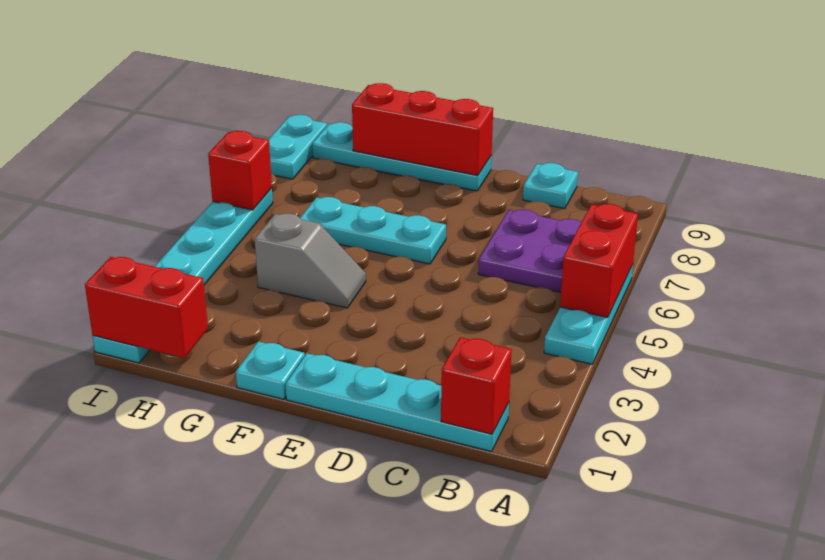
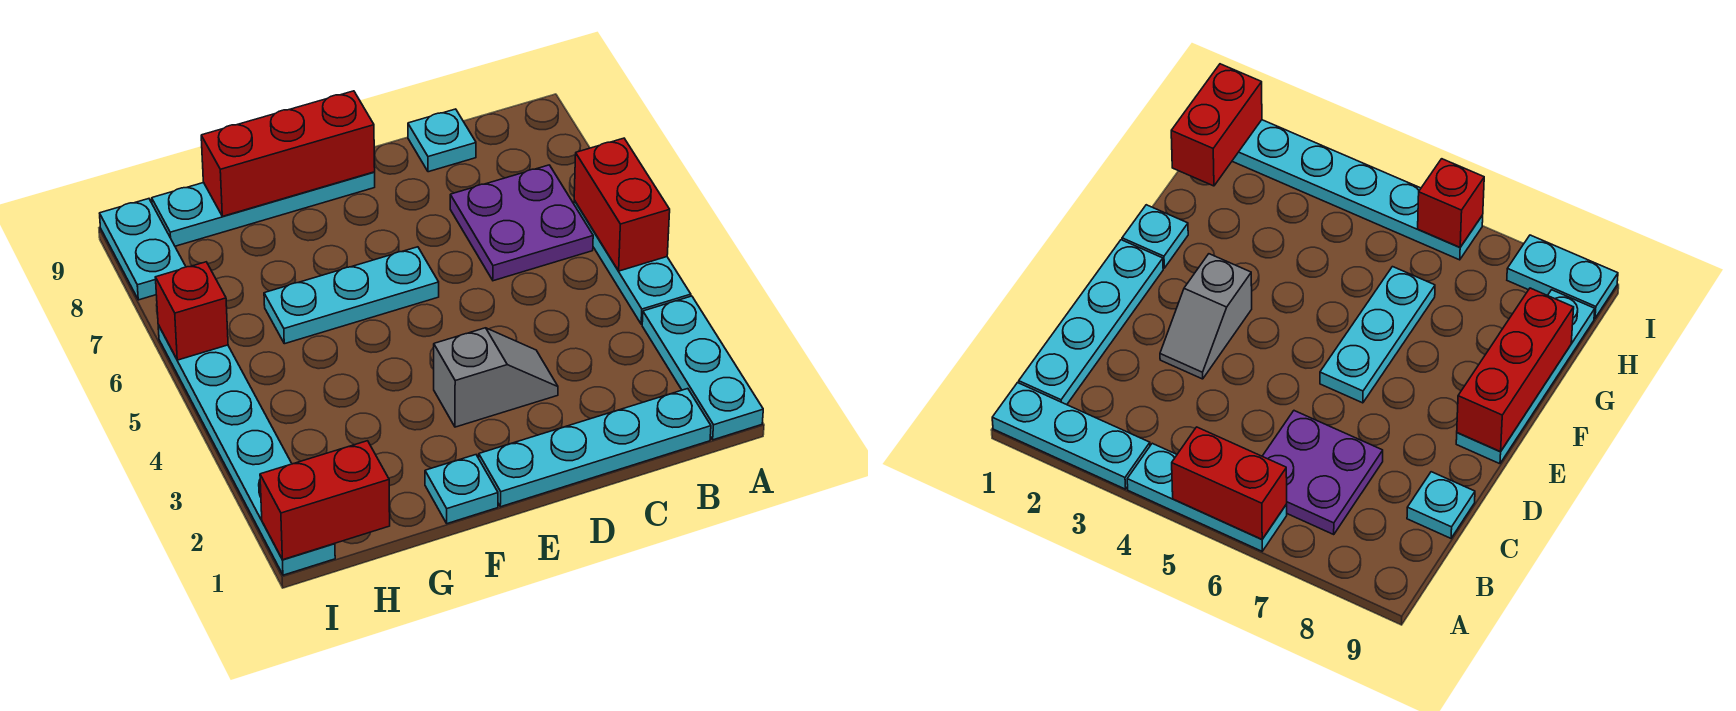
none -> cyan 1x3 plate [642,296,763,440]
red 1x1 brick [441,337,512,434] -> none
grey 1x2 slope [255,214,366,308] -> grey 1x2 slope moved to [434,328,558,427]

